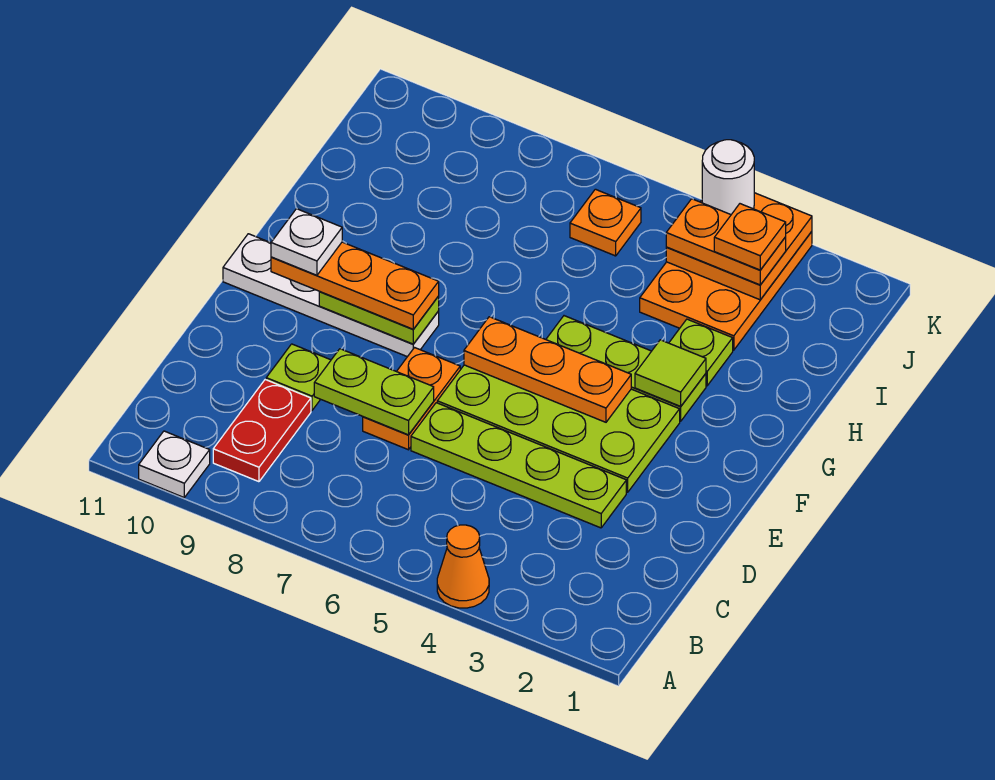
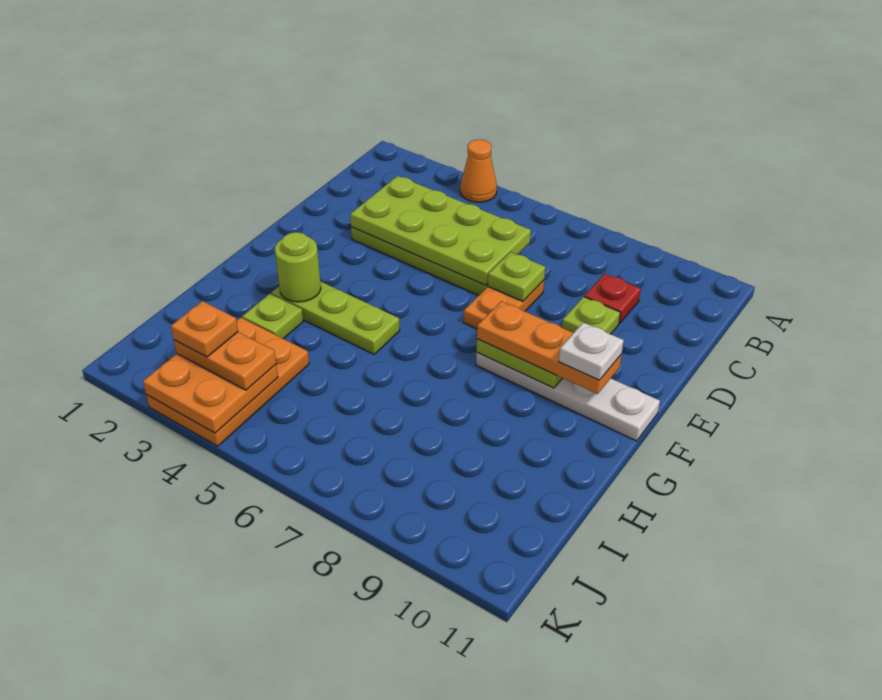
white 1x1 plate [139,431,210,497] -> none
red 1x2 plate [213,380,311,482] -> red 1x1 plate [585,274,641,324]
lime 1x2 plate [314,349,434,435] -> lime 1x1 plate [488,252,545,301]
lime 2x4 plate [437,365,680,492] -> lime 2x4 plate moved to [350,176,531,285]
orange 1x3 plate [464,317,631,422] -> none
lime 1x1 tile [635,340,706,406] -> lime 1x1 round brick [275,232,321,302]
orange 1x1 plate [570,189,641,256] -> none
white 1x1 round brick [702,140,754,214] -> none

